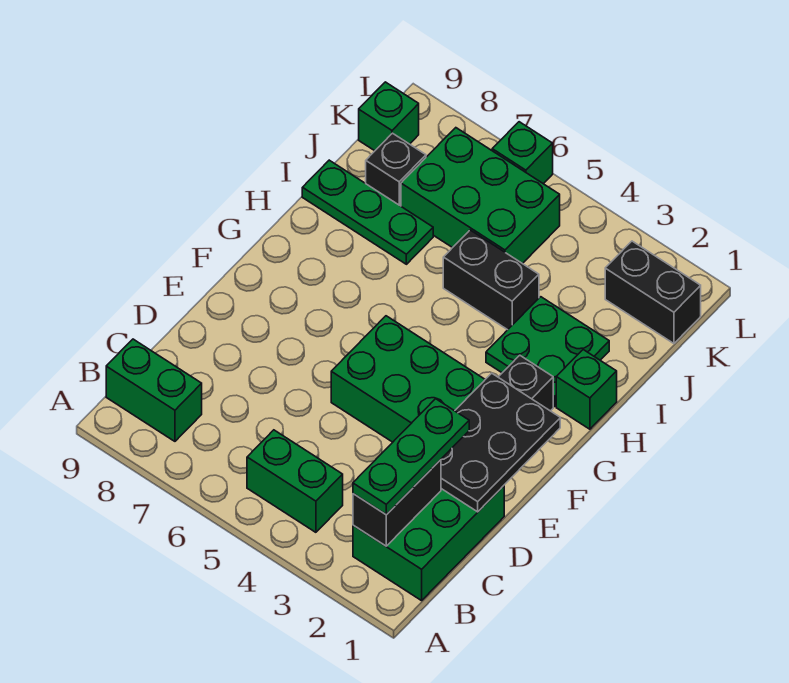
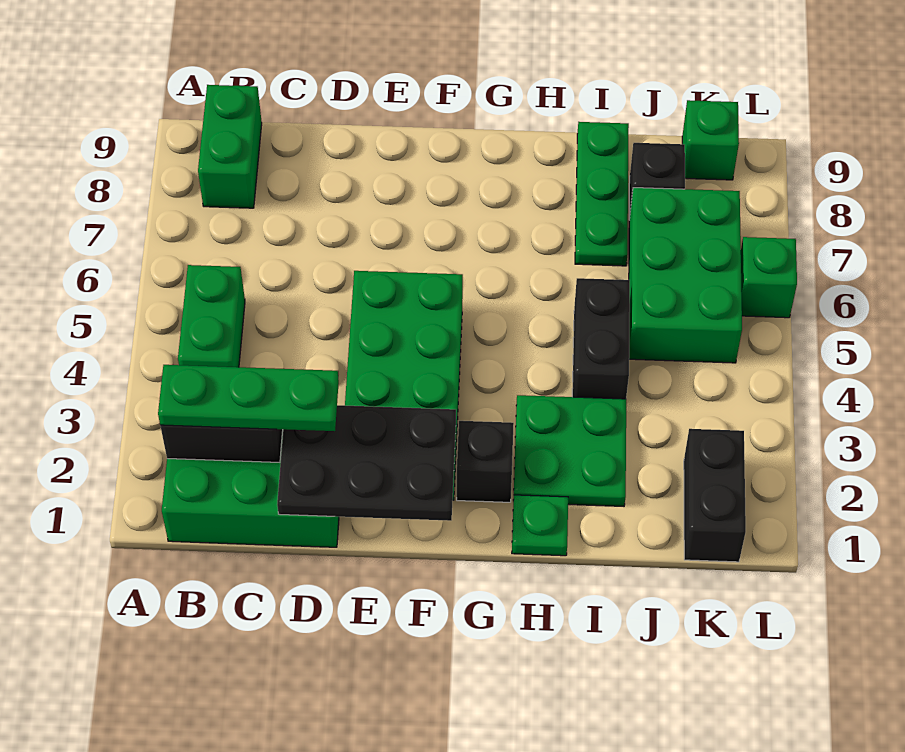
green 1x1 brick [556,350,617,429] -> green 1x1 plate [512,495,568,556]

